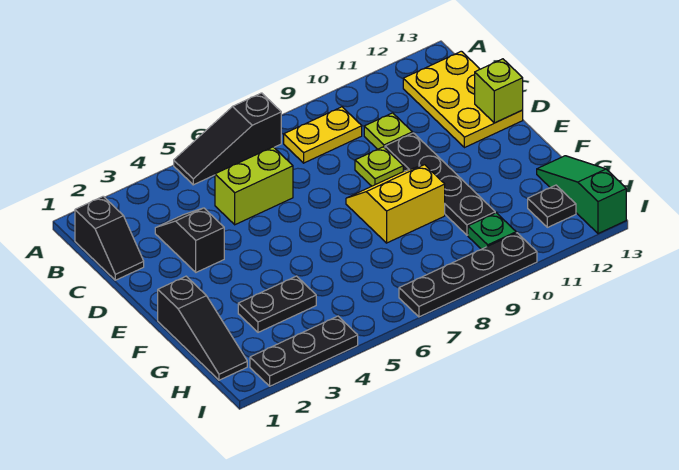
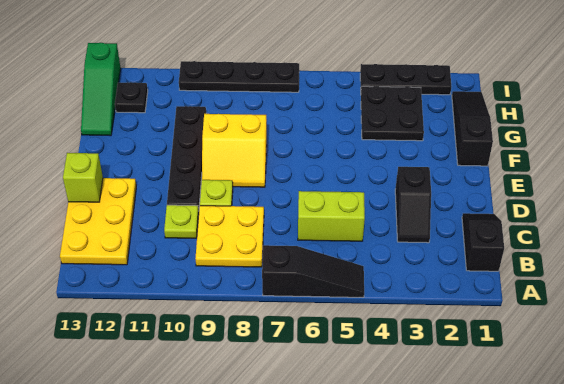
yellow 1x2 plate [284,107,362,163] -> yellow 2x2 plate [195,206,264,267]
black 1x2 plate [238,276,316,332] -> black 2x2 plate [361,86,424,141]
green 1x1 plate [468,213,516,249] -> none

